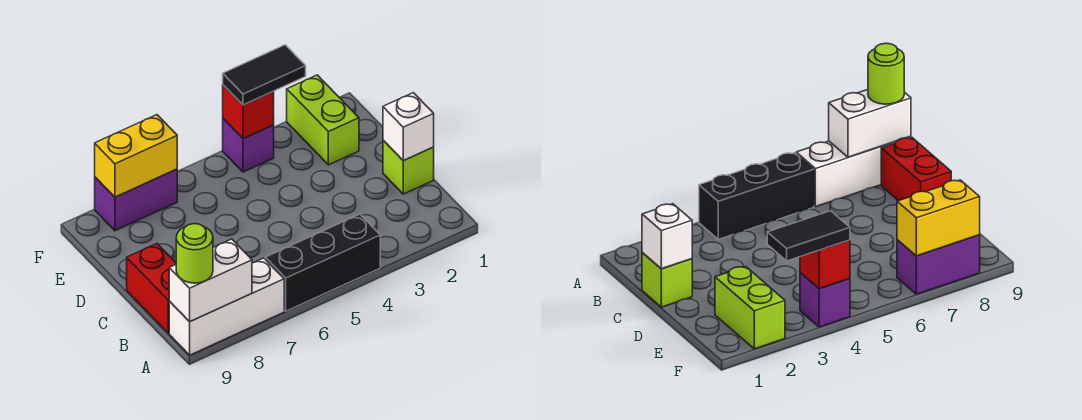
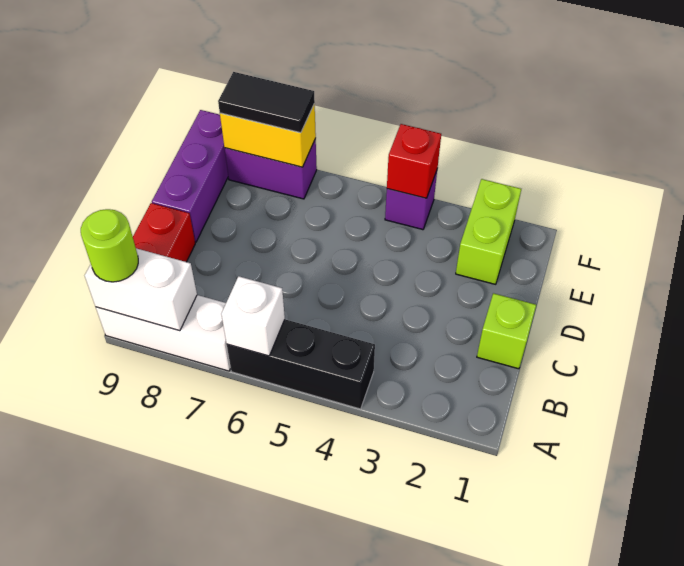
white 1x1 brick [383,93,434,161] -> white 1x1 brick moved to [221,276,285,356]
none -> purple 1x3 brick [152,110,228,242]
black 1x2 tile [223,45,306,105] -> black 1x2 tile moved to [218,72,315,133]

